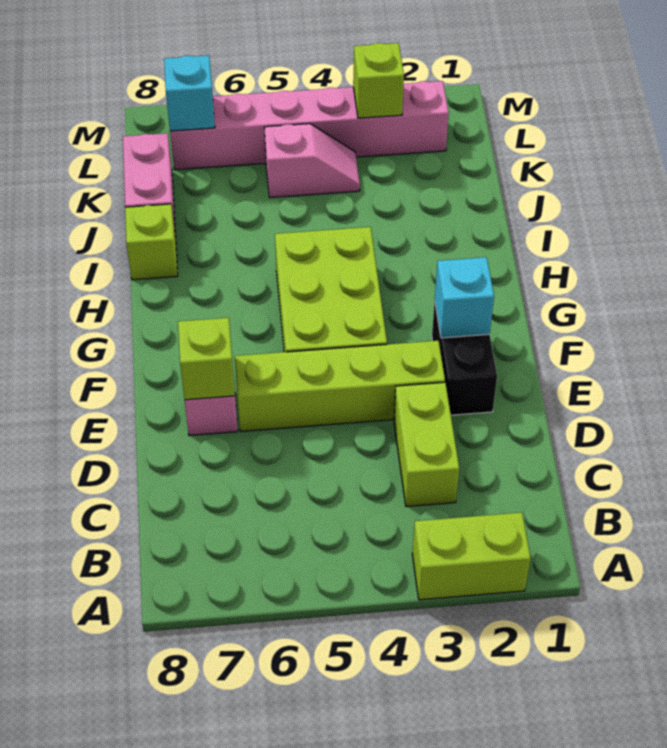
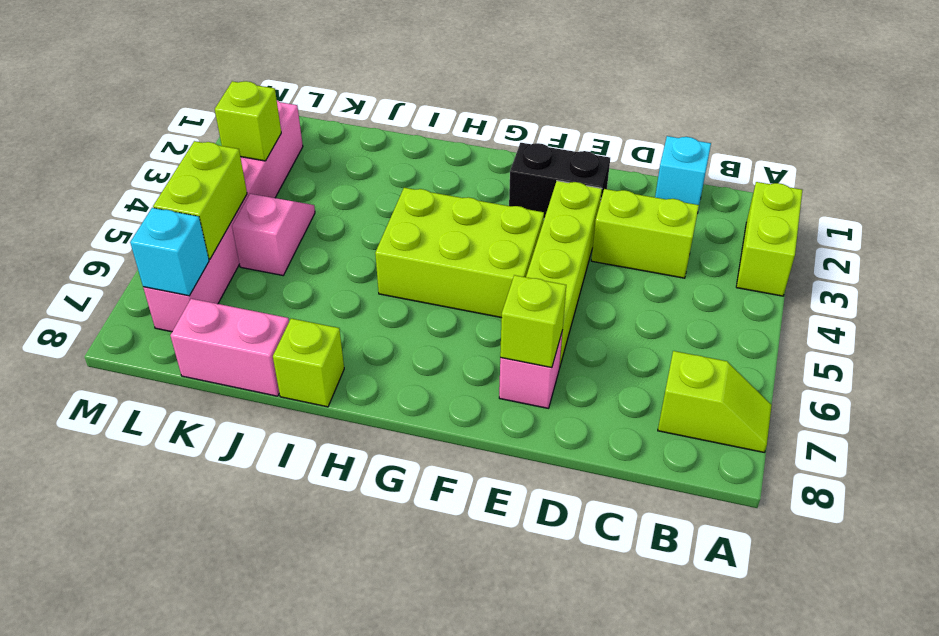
none -> lime 1x2 slope [658,351,772,452]
cyan 1x1 brick [435,257,494,338] -> cyan 1x1 brick moved to [655,136,711,209]
none -> lime 1x2 brick [153,141,247,259]

